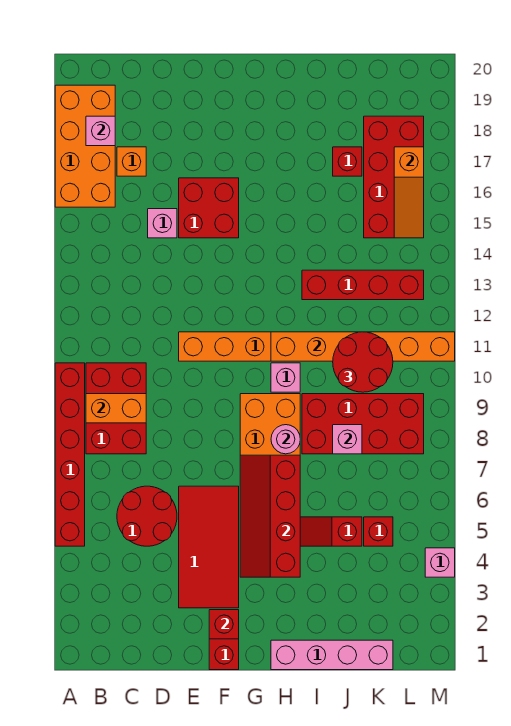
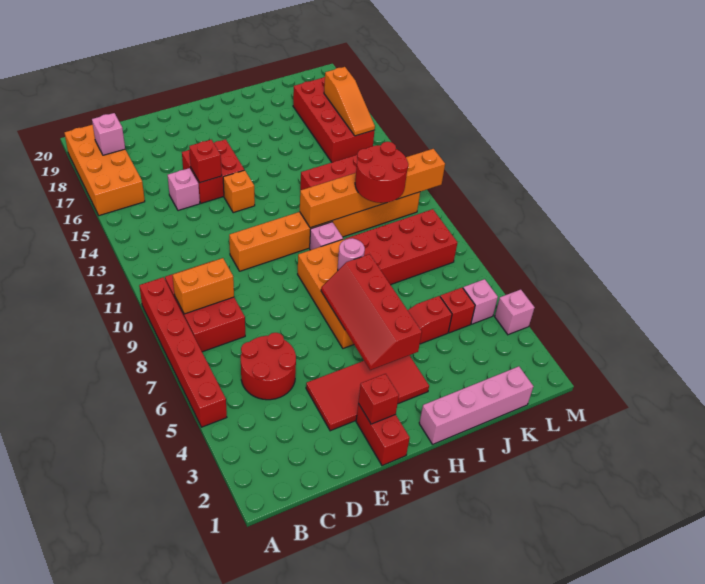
orange 1x1 brick [117,147,146,176] -> orange 1x1 brick moved to [223,170,255,213]
red 2x4 tile [179,486,239,608] -> red 2x4 tile turned to [306,355,429,431]
pink 1x1 brick [333,425,362,454] -> pink 1x1 brick moved to [463,279,498,324]
red 1x1 brick [333,147,362,176] -> red 1x1 brick moved to [189,140,222,183]

